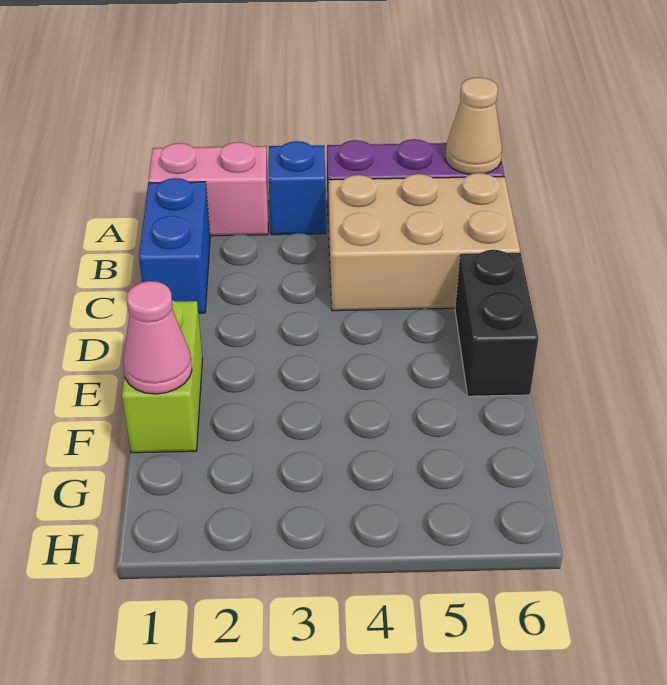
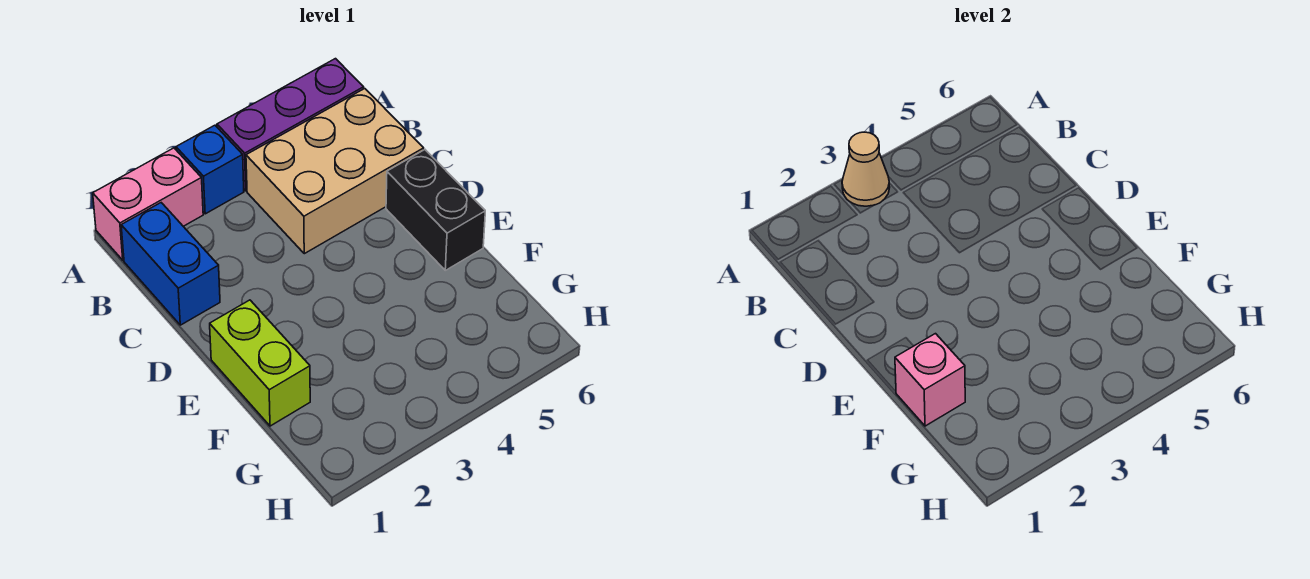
tan 1x1 cone [445,77,502,174] -> tan 1x1 cone moved to [842,132,890,206]
pink 1x1 cone [123,281,192,394] -> pink 1x1 brick [895,334,965,426]

